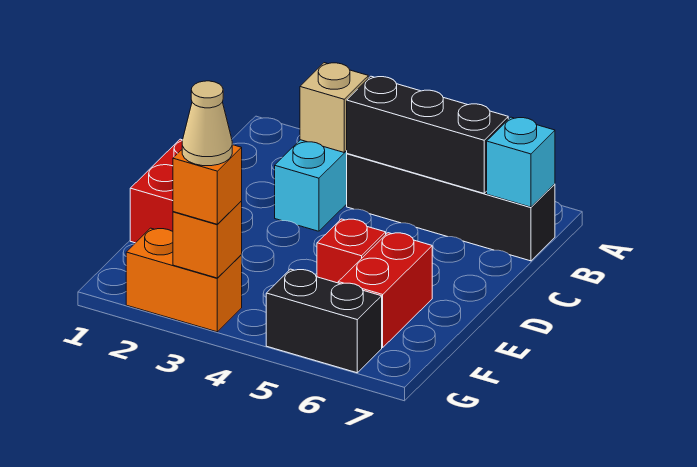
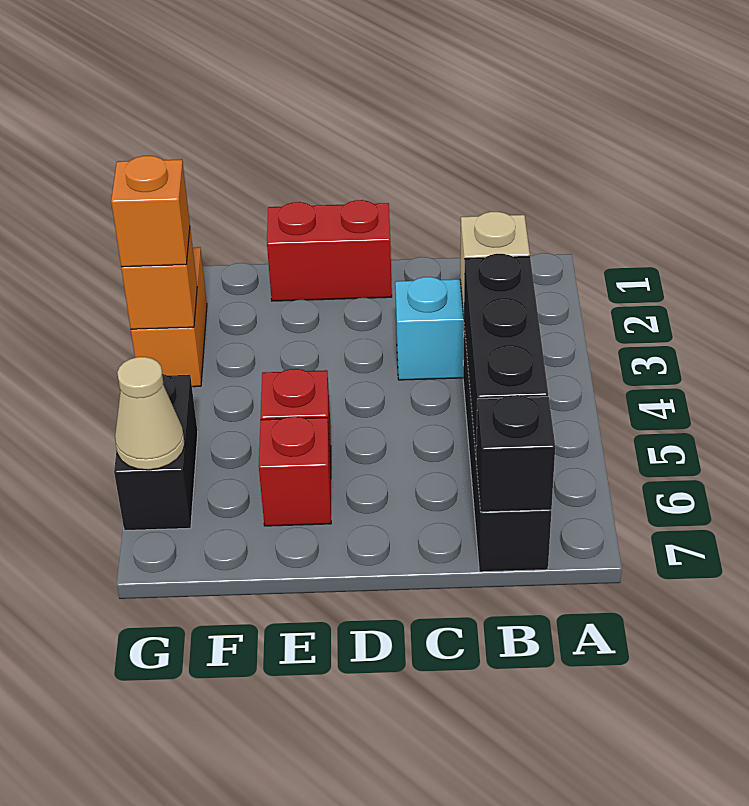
cyan 1x1 brick [487,117,555,207] -> black 1x1 brick [476,395,555,512]
red 1x2 brick [338,233,432,348] -> red 1x1 brick [259,416,331,526]
tan 1x1 cone [182,81,233,166] -> tan 1x1 cone moved to [115,357,185,470]

